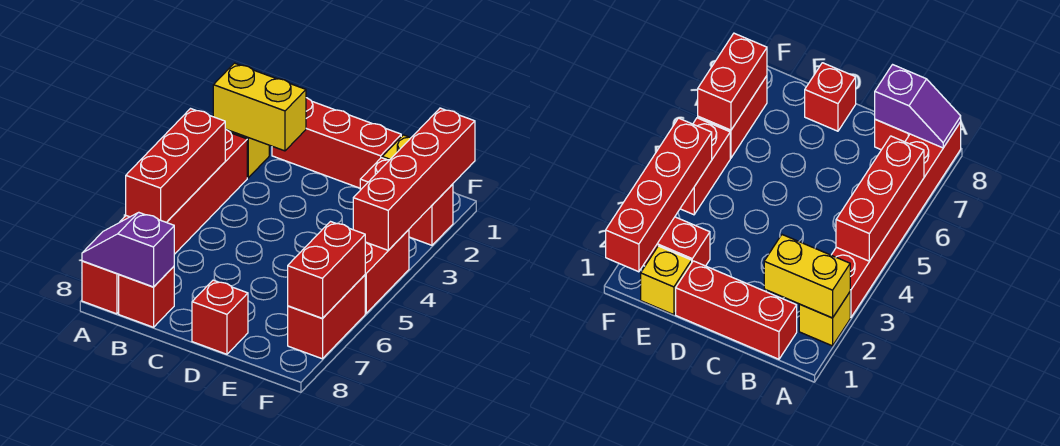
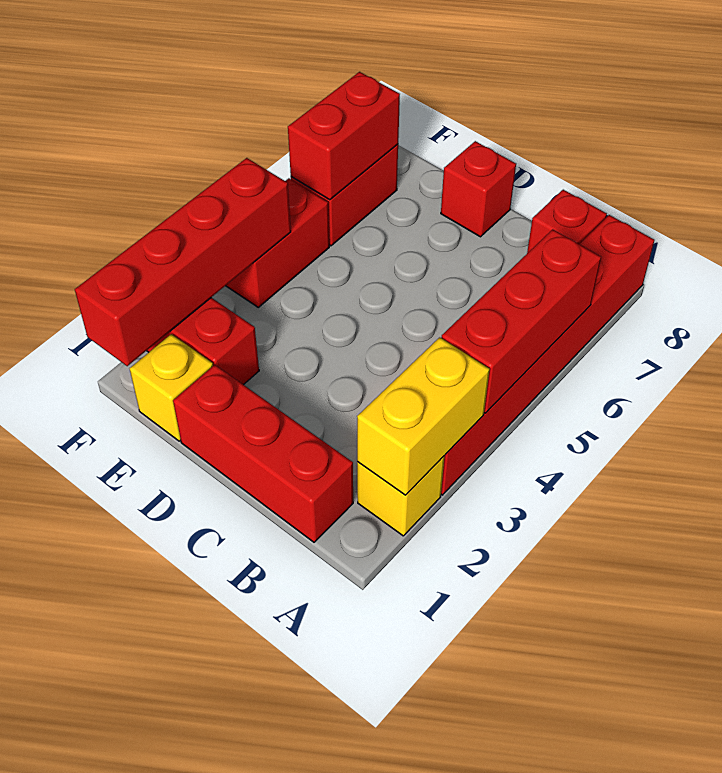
yellow 1x2 brick [213,63,306,151] -> yellow 1x2 brick turned to [357,337,490,495]
purple 1x2 slope [82,212,174,287] -> none

